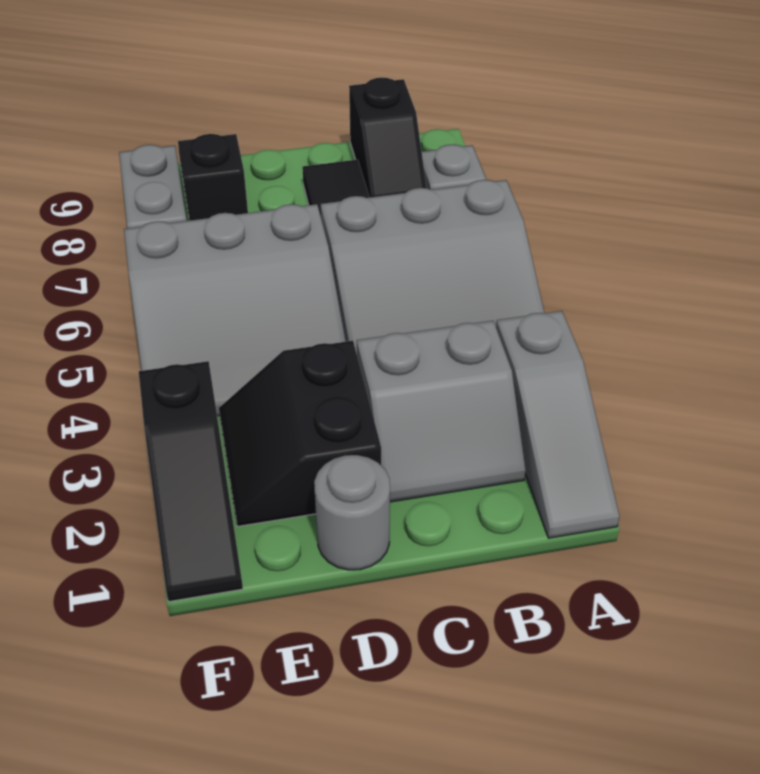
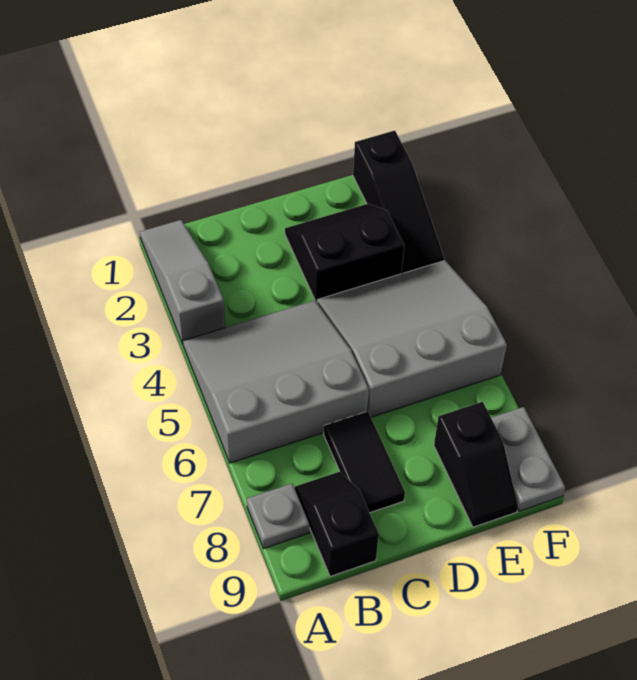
grey 2x2 slope [357,321,526,502] -> none
grey 1x1 round brick [314,455,390,570] -> none
black 2x2 slope [219,341,381,526] -> black 2x2 slope turned to [285,204,404,302]
black 1x3 slope [139,361,243,602] -> black 1x3 slope turned to [353,131,444,274]

